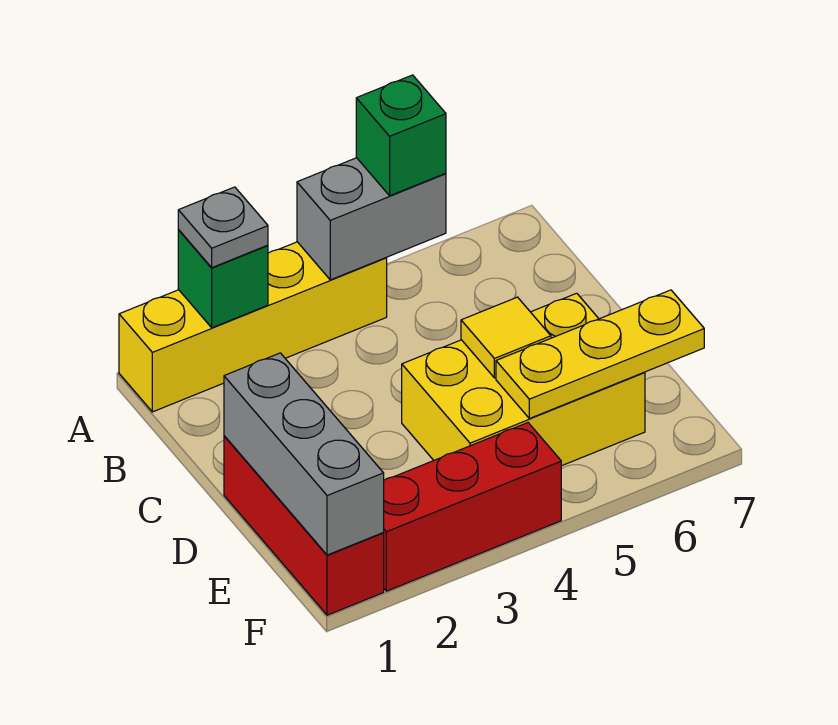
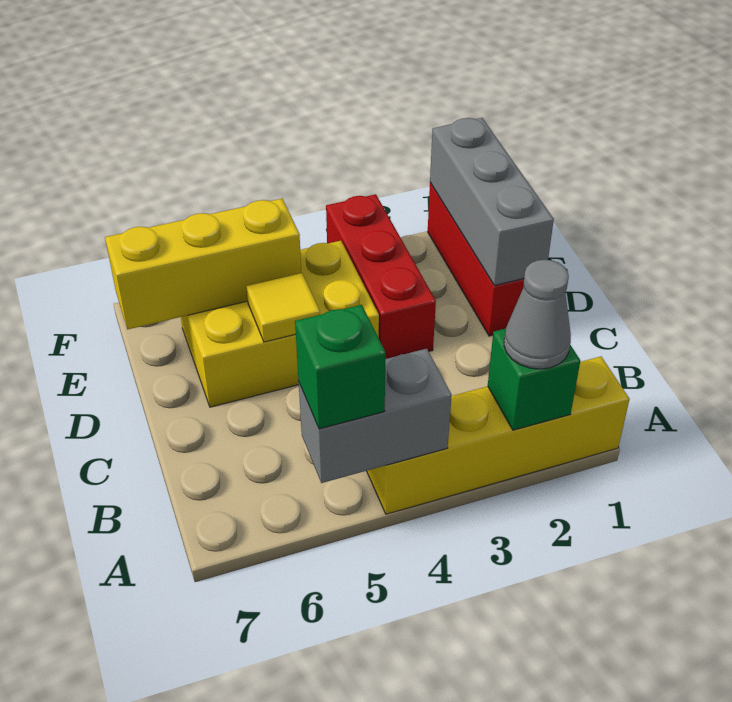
grey 1x1 plate [178,187,268,268] -> grey 1x1 cone [504,260,571,369]
yellow 1x3 plate [496,290,704,419] -> yellow 1x3 brick [105,199,301,329]
red 1x3 brick [383,423,561,591] -> red 1x3 brick turned to [326,194,436,359]

